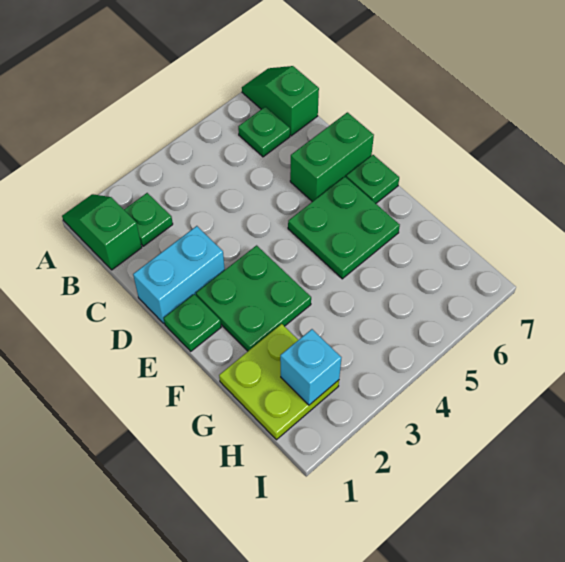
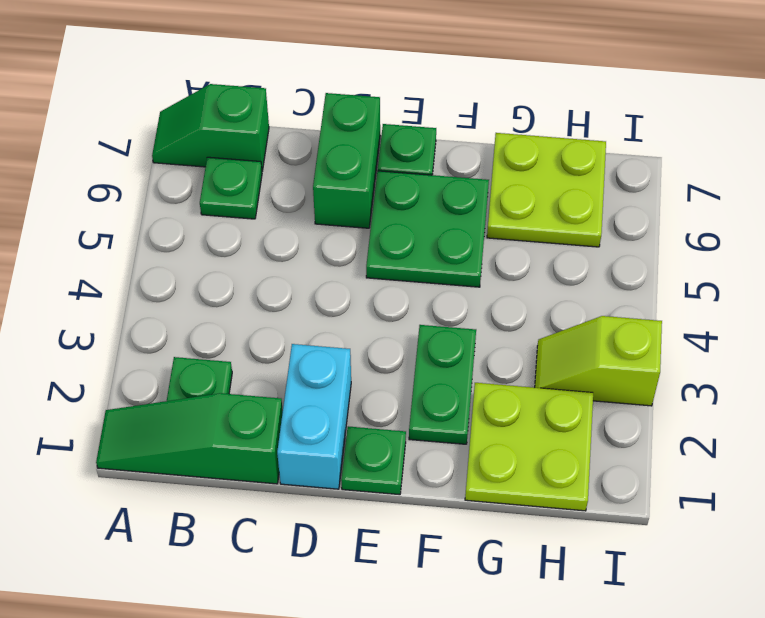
green 1x2 slope [62,194,142,270] -> green 1x3 slope [96,393,283,484]
green 2x2 plate [196,245,311,351] -> green 1x2 plate [409,325,476,444]
none -> lime 2x2 plate [487,133,606,247]
cyan 1x1 brick [280,329,341,405] -> none
none -> lime 1x2 slope [535,316,662,406]

